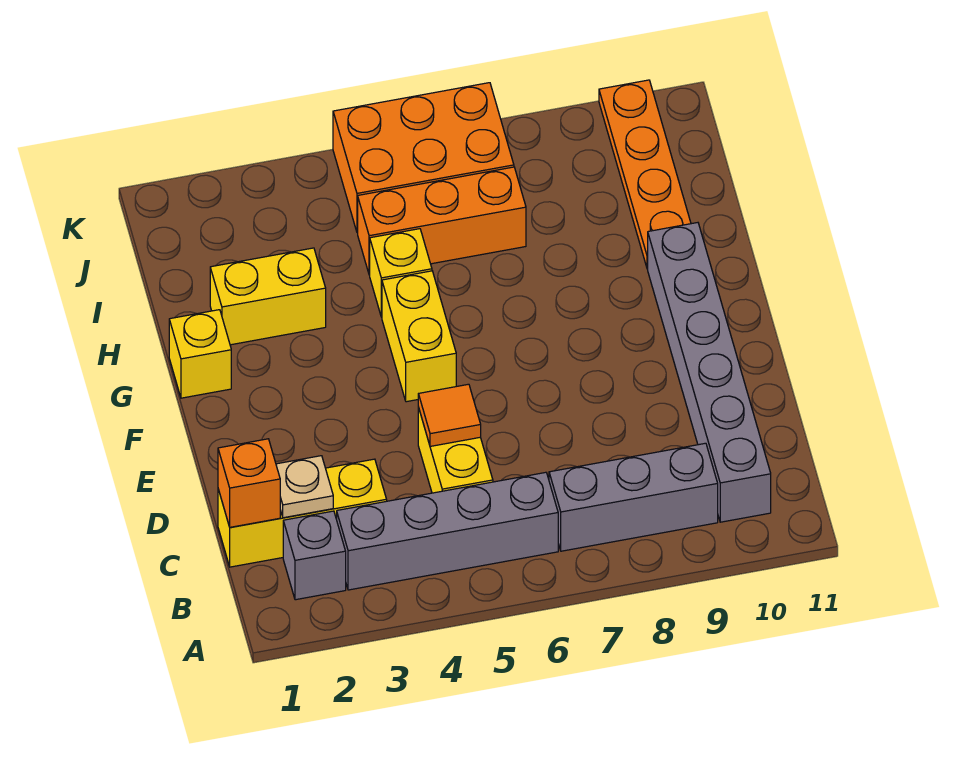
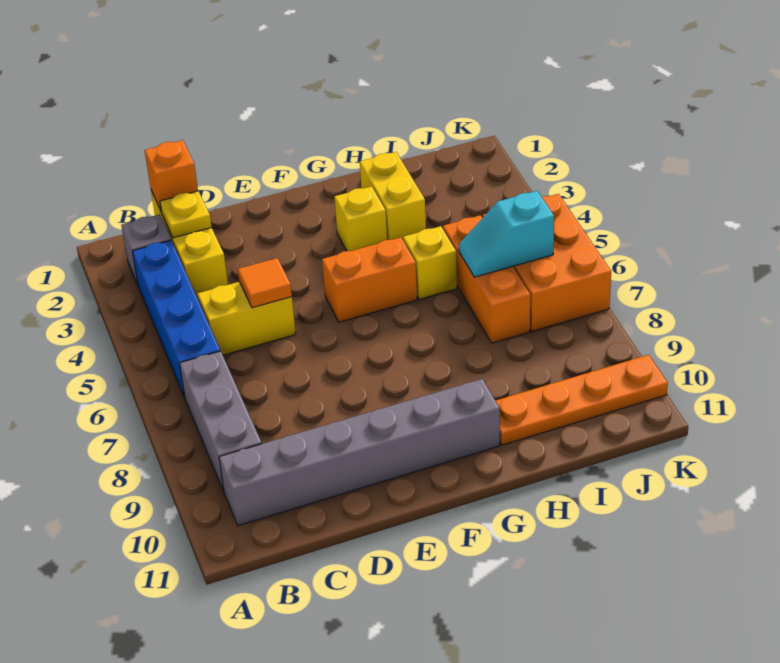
grey 1x4 brick [337,472,558,590] -> blue 1x4 brick [132,240,220,398]
tan 1x1 plate [276,456,333,518] -> yellow 1x1 plate [160,191,212,238]
yellow 1x2 brick [382,271,456,402] -> orange 1x2 brick [322,237,417,322]
yellow 1x1 brick [169,310,231,398] -> yellow 1x1 brick moved to [334,186,387,251]
none -> cyan 1x2 slope [459,191,554,277]

